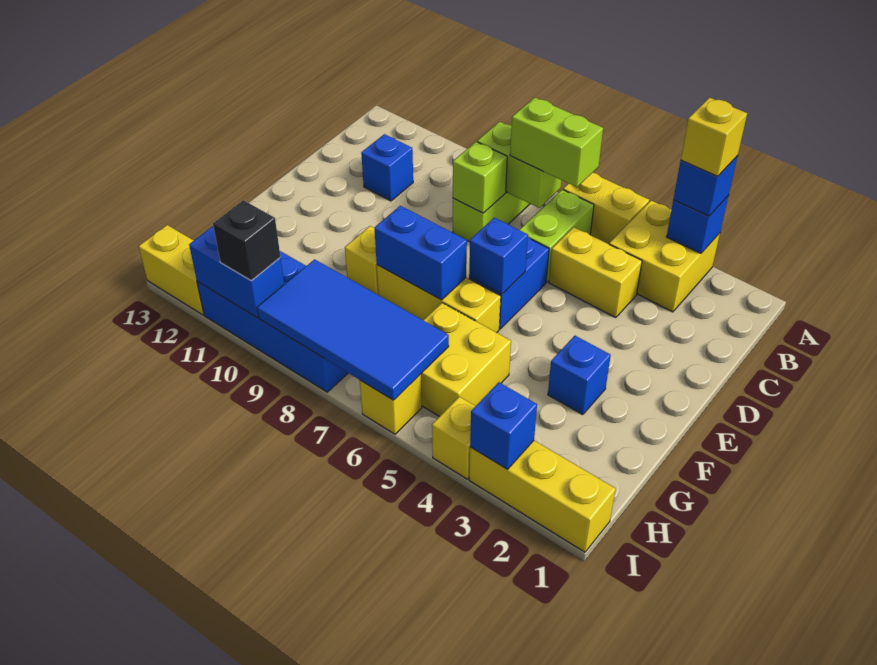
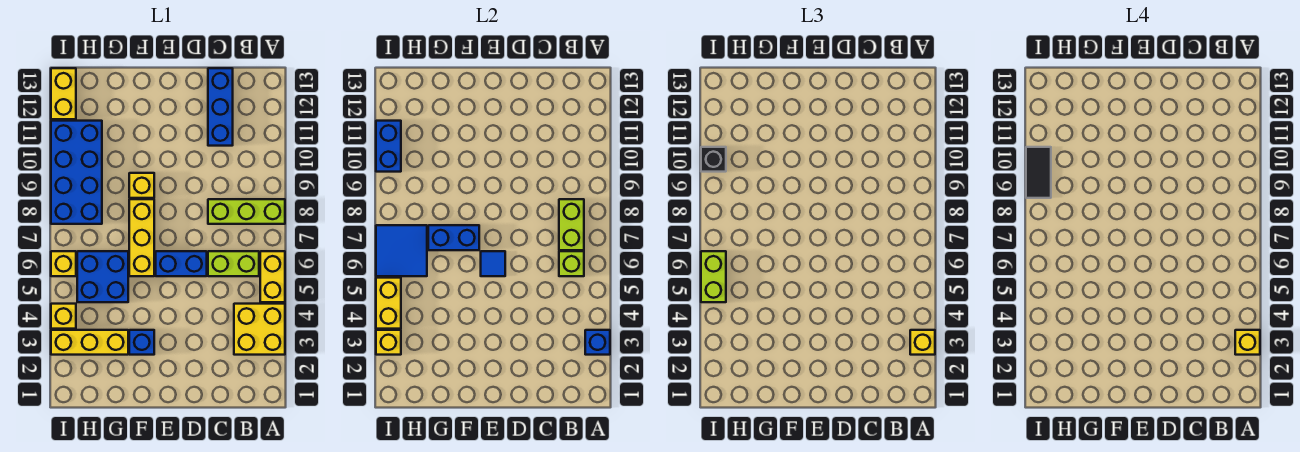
blue 1x1 brick [673,156,738,216] -> yellow 1x1 brick [910,330,935,355]
lime 1x2 brick [510,97,603,187] -> lime 1x2 brick moved to [701,251,726,302]
yellow 1x2 brick [549,227,642,318] -> yellow 1x2 brick moved to [376,278,401,329]
lime 1x1 brick [453,142,507,213] -> lime 1x1 brick moved to [559,251,584,276]
blue 1x1 brick [361,134,413,201] -> blue 1x3 brick [208,68,233,146]
blue 1x1 brick [469,218,528,294] -> blue 1x1 tile [481,251,505,276]
blue 1x2 brick [375,206,467,300] -> blue 1x2 brick turned to [428,225,479,250]
yellow 2x2 brick [421,303,511,417] -> blue 2x2 brick [77,251,128,302]
blue 2x4 tile [257,259,449,400] -> blue 2x2 tile [376,225,427,276]
yellow 1x3 brick [469,441,616,552] -> yellow 1x3 brick turned to [51,330,128,355]
blue 1x1 brick [470,382,537,469] -> yellow 1x1 brick [376,330,401,355]
none -> black 1x2 tile [1026,147,1051,198]

